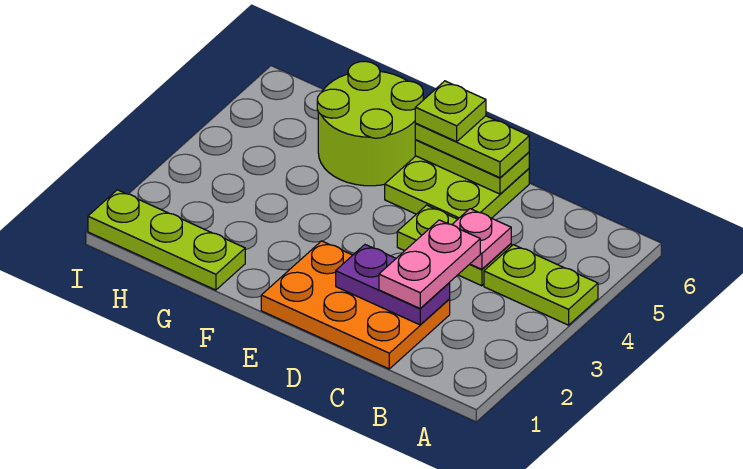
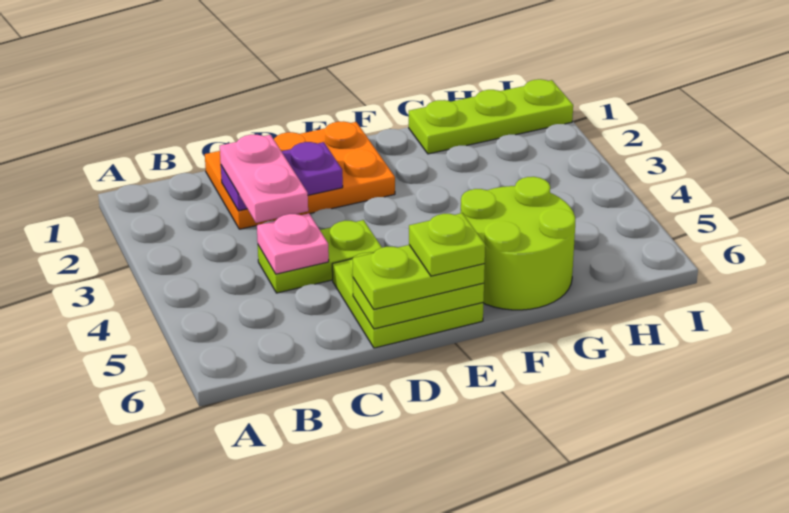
lime 1x2 plate [484,245,598,325] -> none

